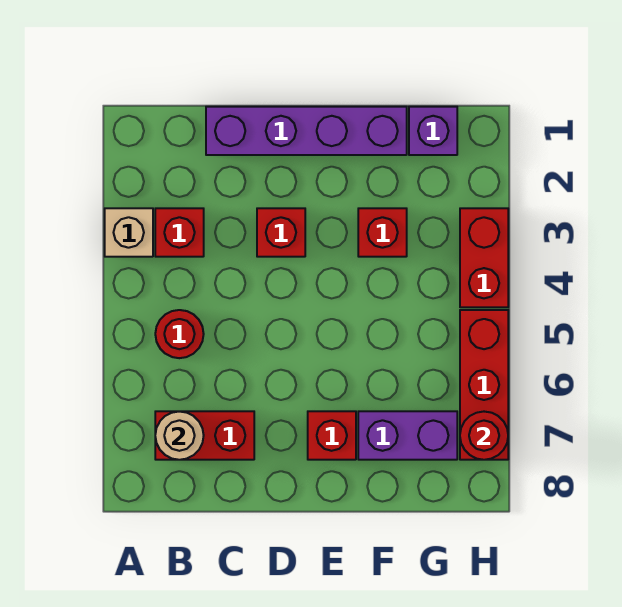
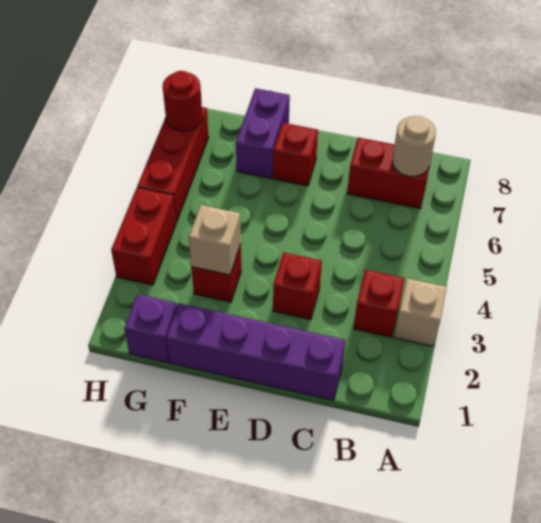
red 1x1 round brick [155,310,204,358] -> none
none -> tan 1x1 brick [189,205,241,275]
purple 1x2 brick [358,411,457,460] -> purple 1x2 brick turned to [236,88,290,178]

